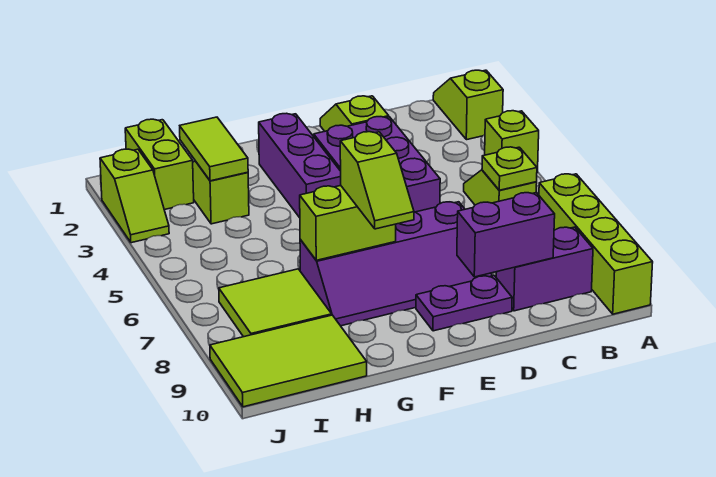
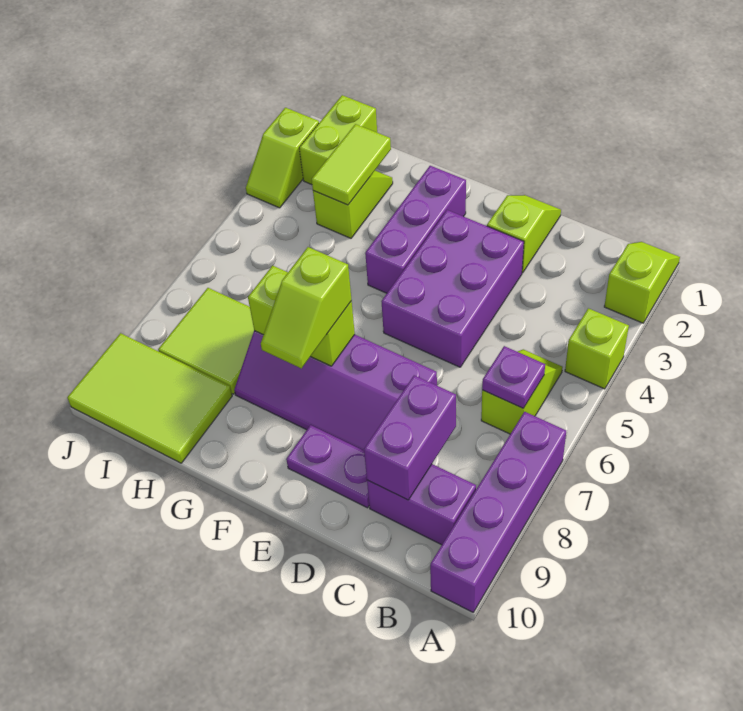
lime 1x4 brick [539,174,653,314] -> purple 1x4 brick [430,412,566,612]
lime 1x1 plate [482,147,537,190] -> purple 1x1 plate [482,346,545,408]
purple 1x2 brick [457,193,555,277] -> purple 1x2 brick turned to [364,375,456,500]

